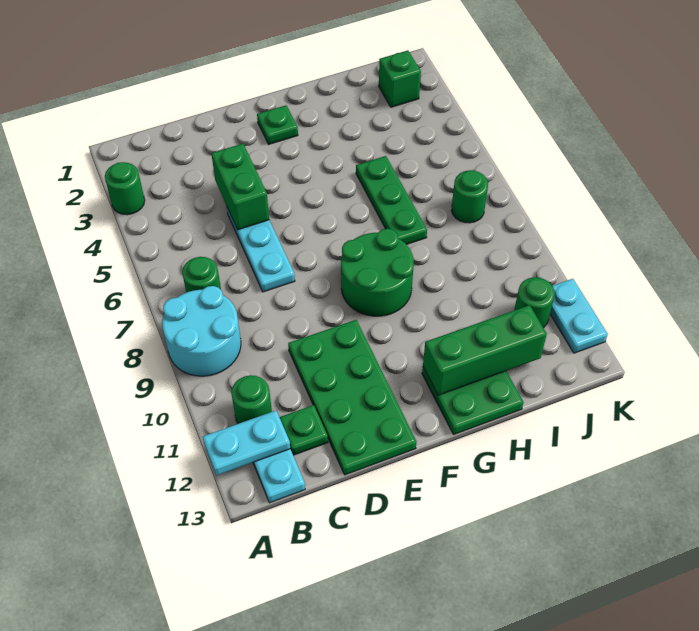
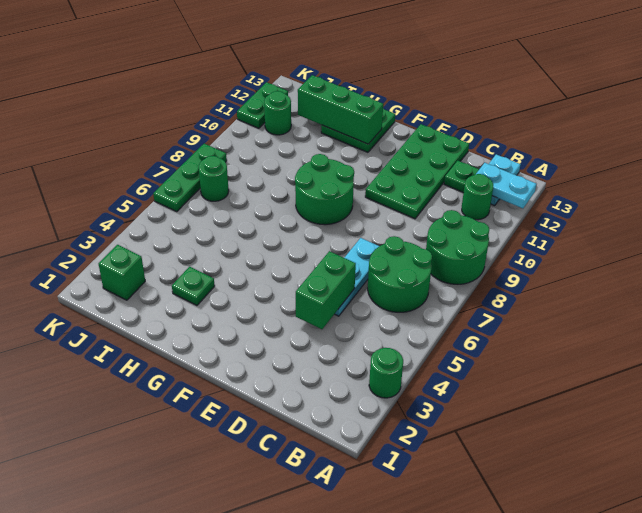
cyan 2x2 round brick [162,286,241,376] -> green 2x2 round brick [426,210,489,284]
green 1x1 round brick [182,257,221,293] -> green 2x2 round brick [368,236,432,312]
green 1x1 plate [257,105,298,144] -> green 1x1 plate moved to [172,267,215,305]
green 1x3 plate [356,156,427,245] -> green 1x3 plate moved to [153,144,227,212]
cyan 1x2 plate [550,279,608,353] -> green 1x2 plate [237,82,288,128]

